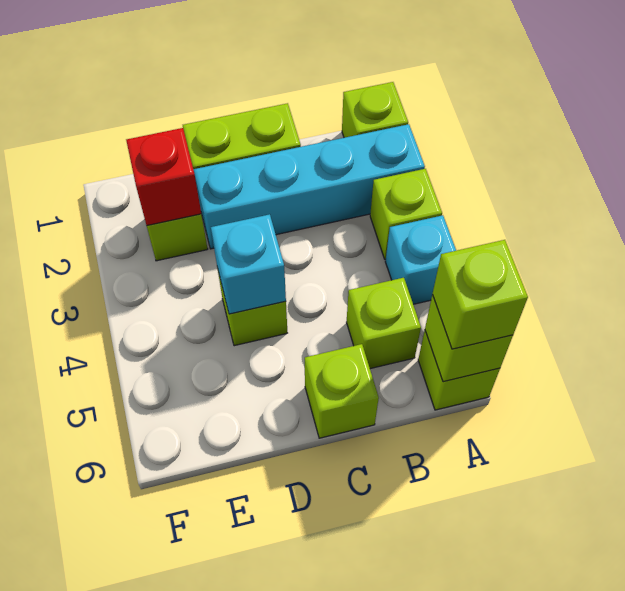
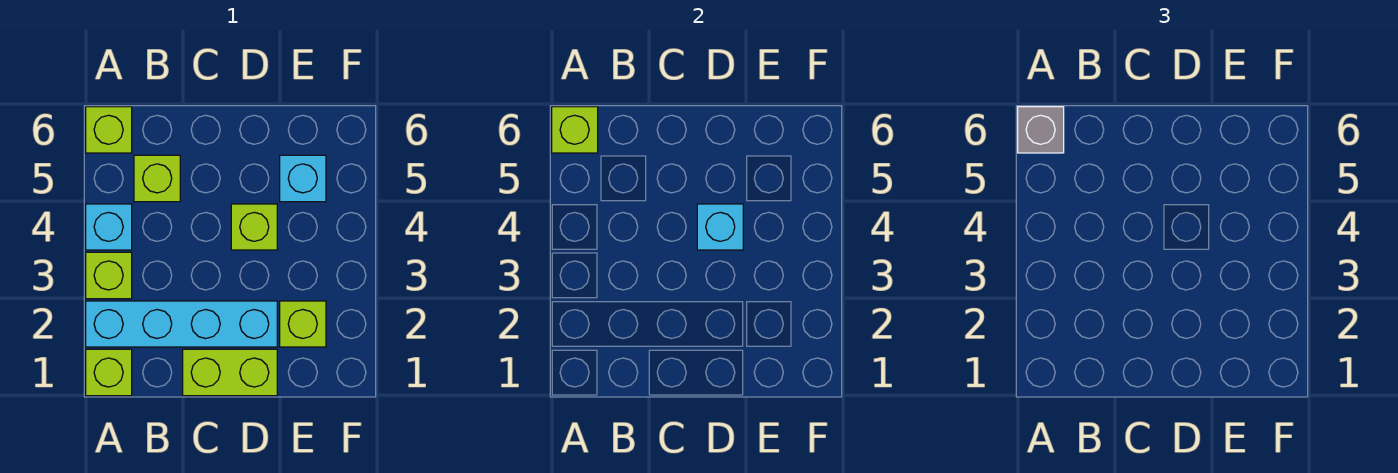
lime 1x1 brick [433,240,528,349] -> grey 1x1 brick [1018,107,1064,153]
lime 1x1 brick [305,344,379,438] -> none
red 1x1 brick [126,128,201,225] -> none
none -> cyan 1x1 brick [280,155,326,202]

